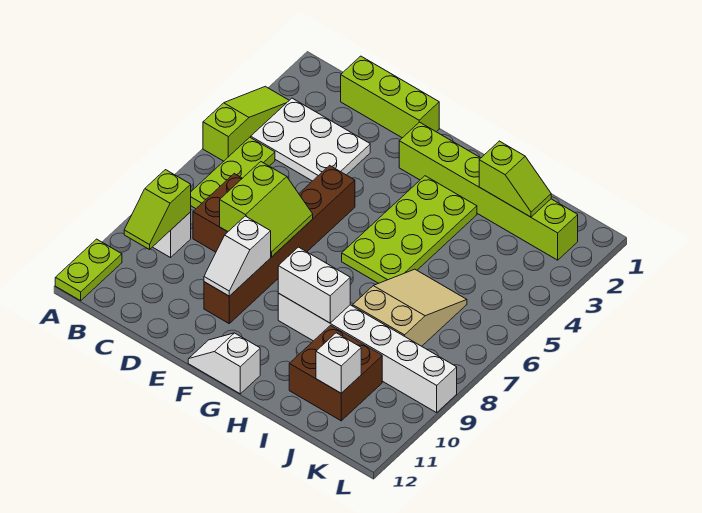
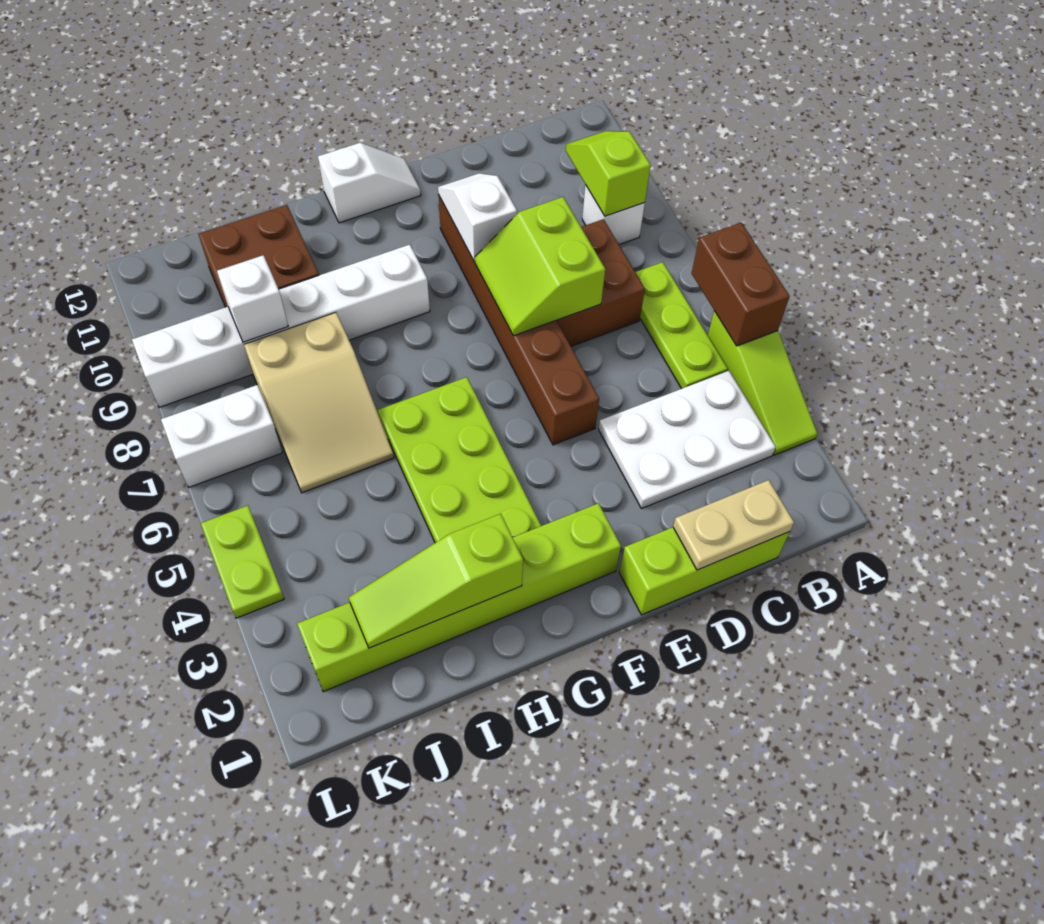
none -> brown 1x2 brick [692,223,790,346]
lime 1x2 plate [55,239,122,301] -> lime 1x2 plate moved to [201,506,284,618]
none -> tan 1x2 plate [673,480,794,570]
white 1x2 brick [278,247,350,323] -> white 1x2 brick moved to [161,385,282,487]
lime 1x2 slope [479,141,551,217] -> lime 1x3 slope [349,514,523,648]
white 1x1 brick [316,333,361,393] -> white 1x1 brick moved to [217,255,288,342]

